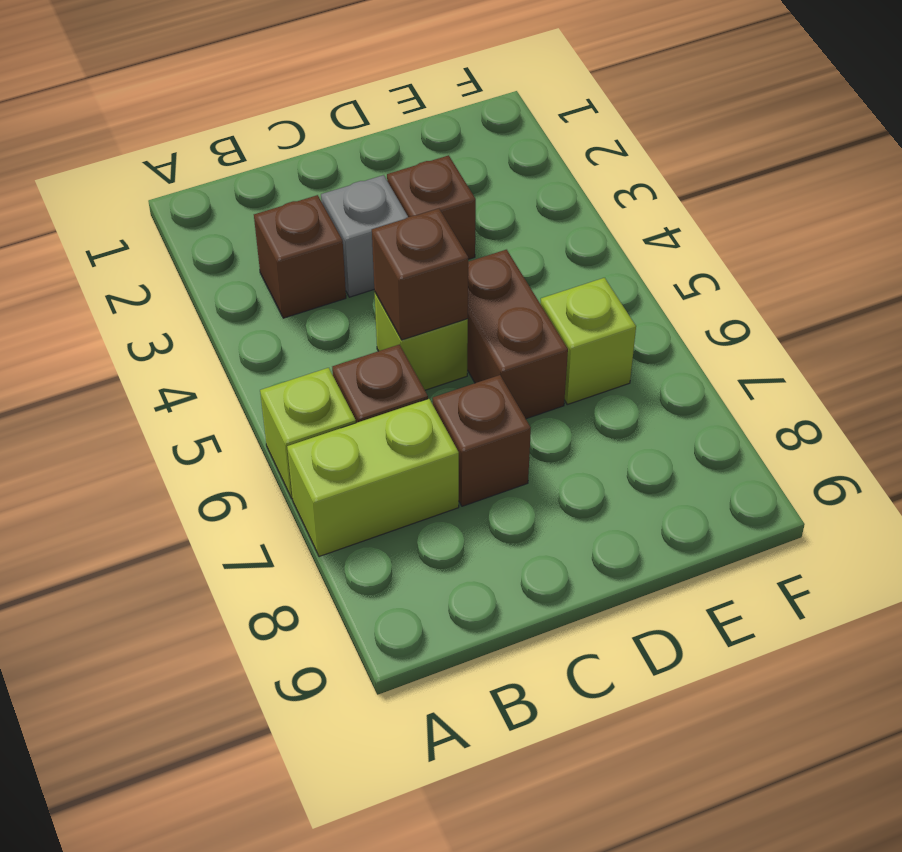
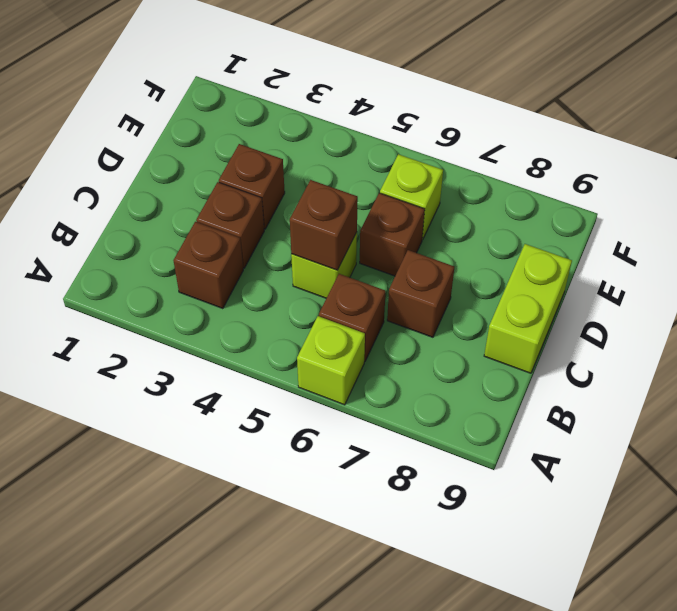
lime 1x2 brick [287,399,459,557] -> lime 1x2 brick moved to [484,244,572,373]
grey 1x1 brick [321,175,408,297] -> brown 1x1 brick [196,182,264,268]
brown 1x2 brick [467,250,568,419] -> brown 1x1 brick [360,193,425,276]

